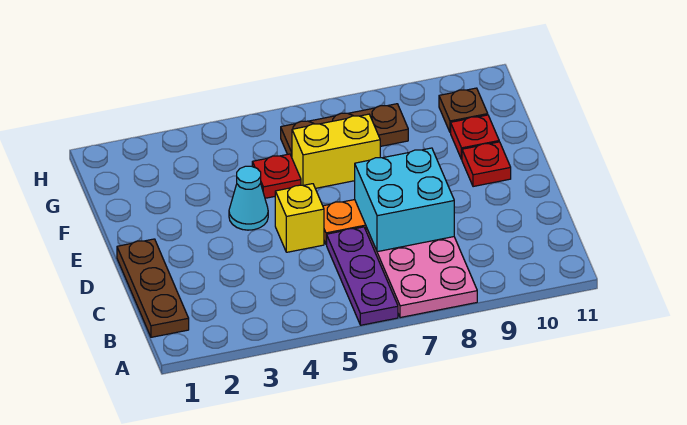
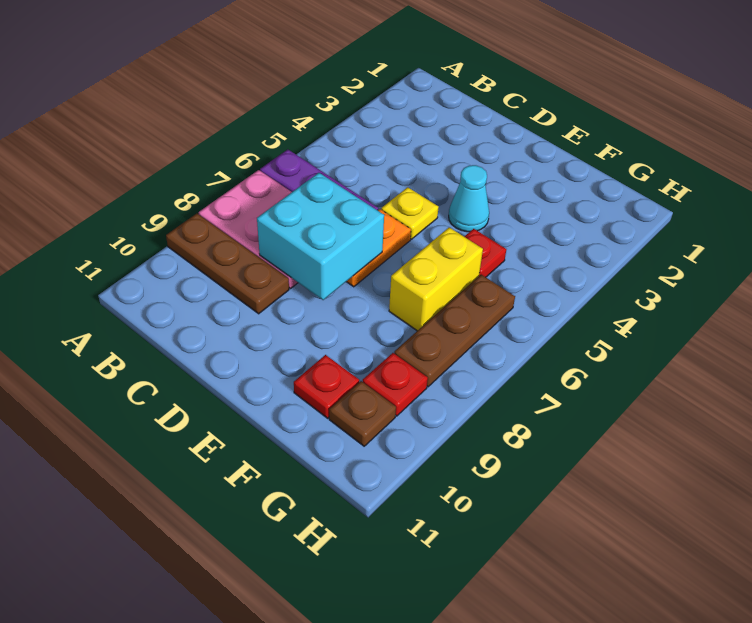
brown 1x3 plate [117,239,189,337] -> brown 1x3 plate moved to [166,213,289,314]
yellow 1x1 brick [275,184,324,252] -> yellow 1x1 plate [381,187,439,239]
red 1x1 plate [462,142,511,187] -> red 1x1 plate moved to [363,353,428,416]

